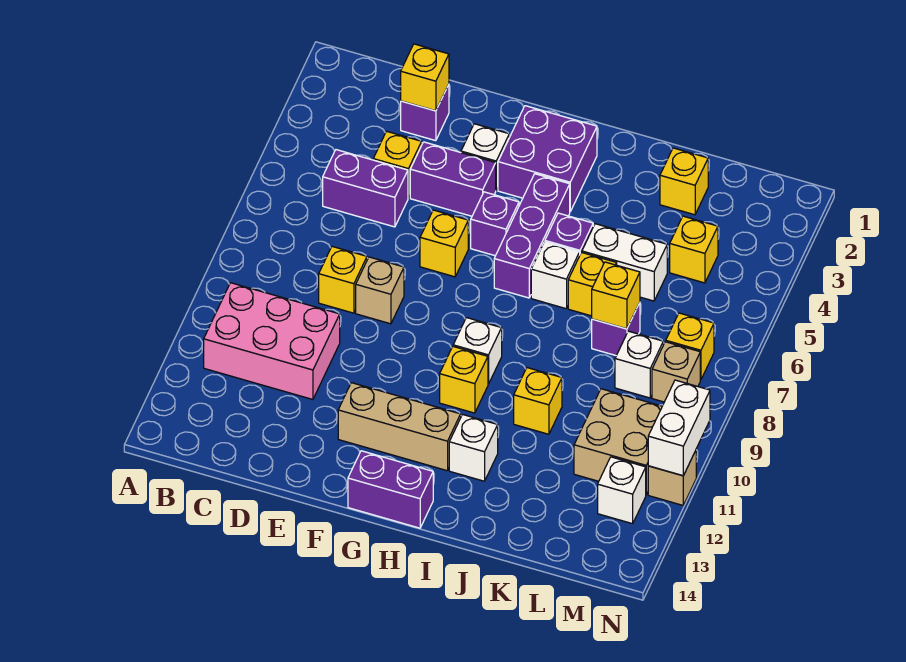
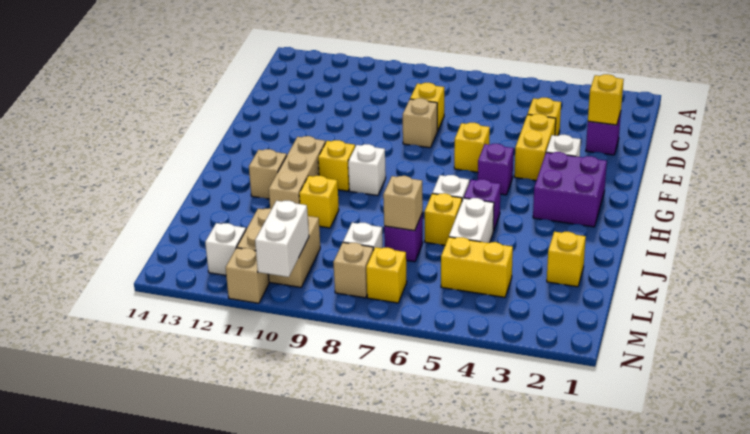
pink 2x3 brick [204,283,340,399] -> none
purple 1x2 brick [323,150,408,227] -> none
purple 1x2 brick [410,142,496,216] -> yellow 1x2 brick [514,114,556,180]
tan 1x3 brick [338,383,461,471] -> tan 1x3 brick moved to [269,136,325,209]
purple 1x2 brick [348,451,433,528] -> none
purple 1x3 brick [494,174,570,298] -> none
white 1x1 brick [449,415,498,481] -> tan 1x1 brick [249,149,287,199]
yellow 1x1 brick [592,262,640,329] -> tan 1x1 brick [383,176,423,231]
yellow 1x1 brick [670,216,718,283] -> yellow 1x2 brick [441,237,513,297]
white 1x2 brick [648,380,710,476] -> white 1x2 brick turned to [255,201,309,277]

